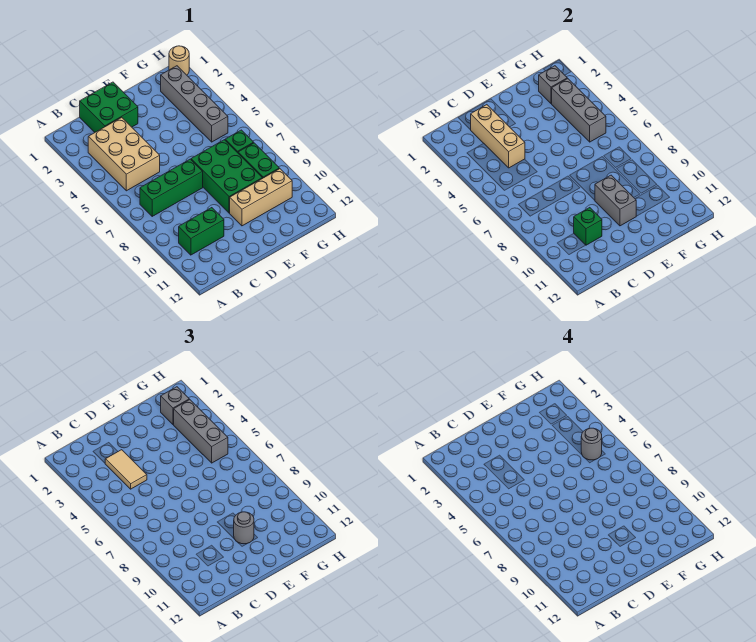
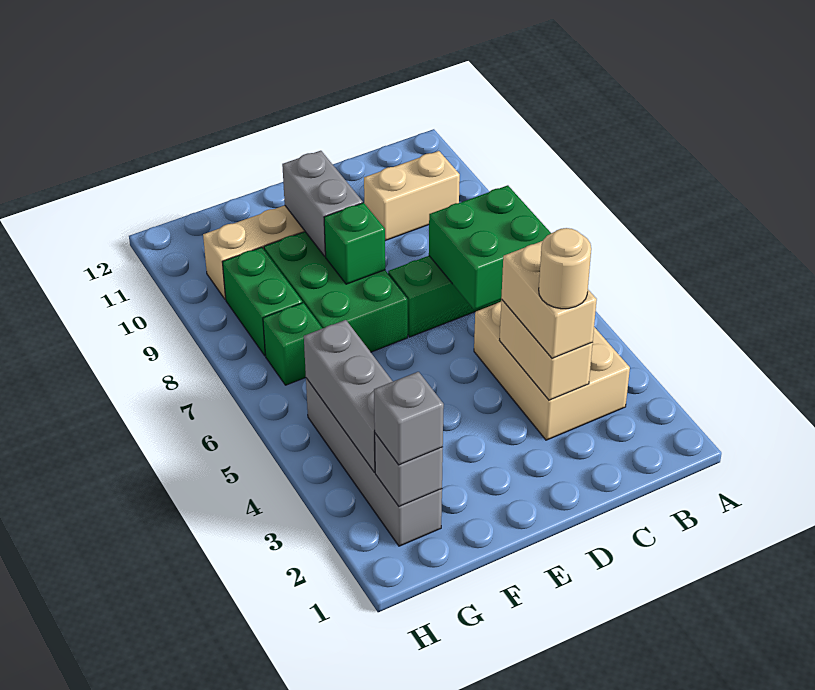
green 1x2 brick [179,208,224,255] -> tan 1x2 brick [364,151,460,241]
green 2x2 brick [80,82,138,132] -> green 2x2 brick moved to [429,185,551,310]
tan 1x3 brick [471,105,525,168] -> tan 1x2 brick [499,299,593,400]
tan 1x2 tile [105,450,147,489] -> tan 1x2 brick [501,241,597,359]
green 1x1 brick [574,208,602,245] -> green 1x1 brick moved to [324,203,385,284]
grey 1x1 round brick [234,512,254,544] -> none
grey 1x3 brick [174,400,228,463] -> none
grey 1x1 round brick [581,428,602,460] -> none
tan 1x1 round brick [169,46,189,75] -> tan 1x1 round brick moved to [539,228,591,309]

